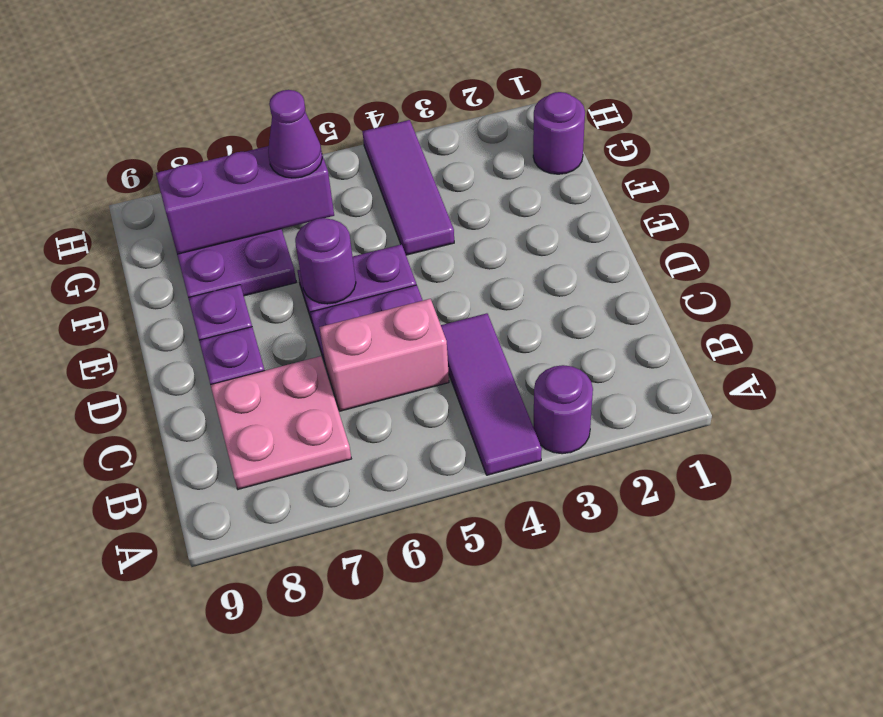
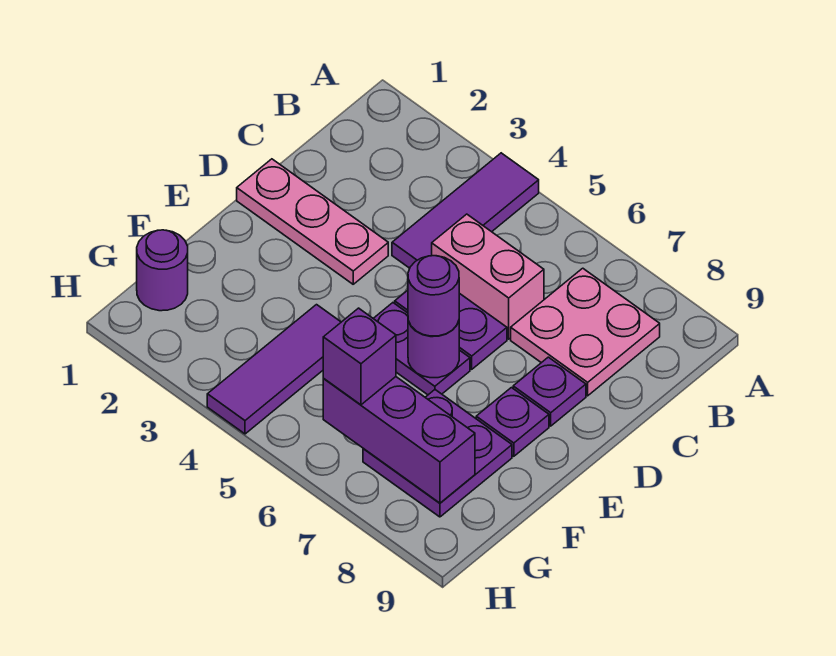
purple 1x1 round brick [533,365,593,454] -> purple 1x1 round brick moved to [408,256,459,336]
none -> pink 1x3 plate [237,159,388,284]
purple 1x1 cone [268,90,322,178] -> purple 1x1 brick [323,308,396,405]

